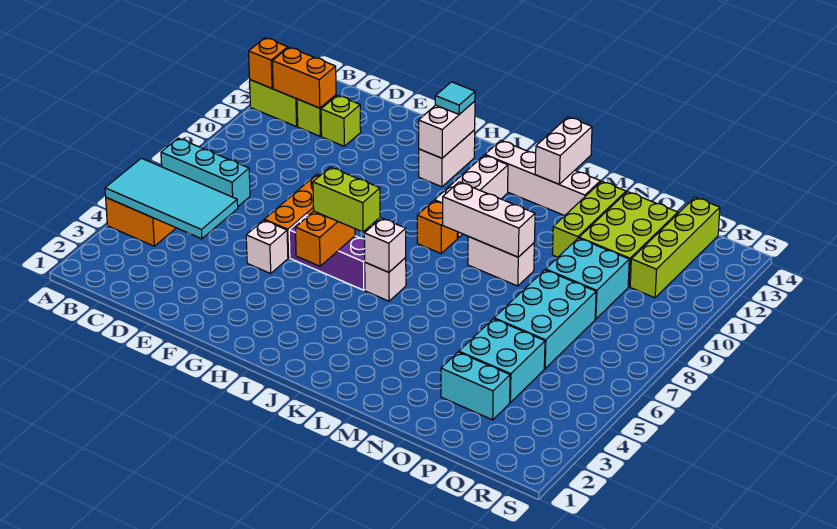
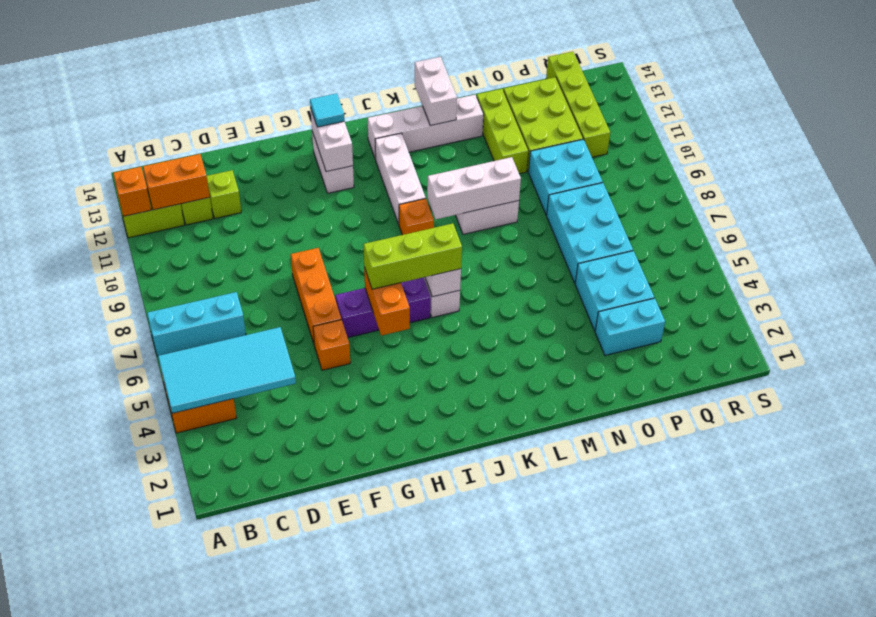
white 1x1 brick [246,220,288,273] -> orange 1x1 brick [313,320,350,370]
lime 1x2 brick [313,167,380,232] -> lime 1x3 brick [364,223,462,289]

